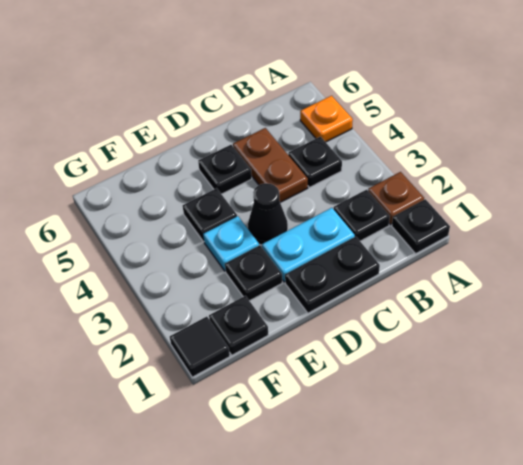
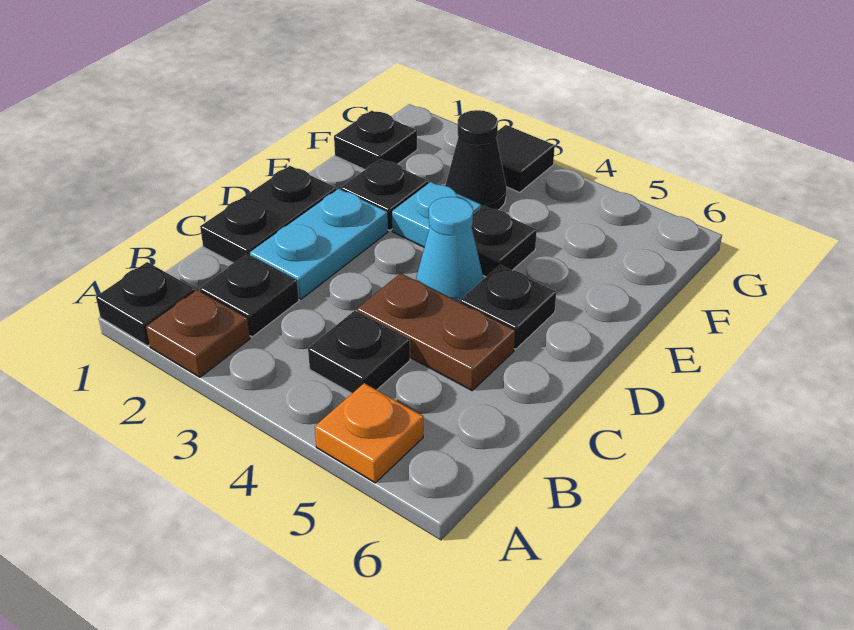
black 1x1 cone [248,183,288,245] -> black 1x1 cone moved to [445,110,506,210]
none -> cyan 1x1 cone [416,197,483,302]
black 1x1 tile [170,317,230,377] -> black 1x1 tile moved to [496,125,555,192]

